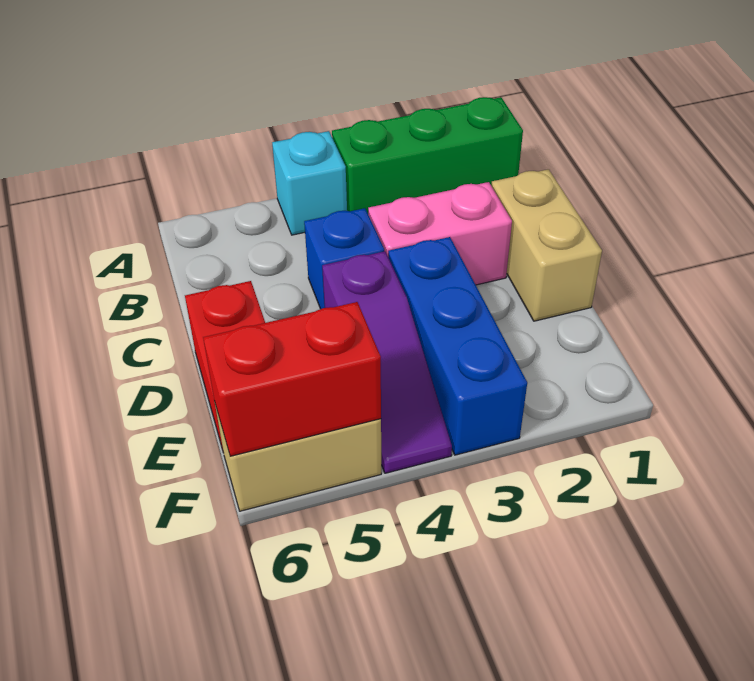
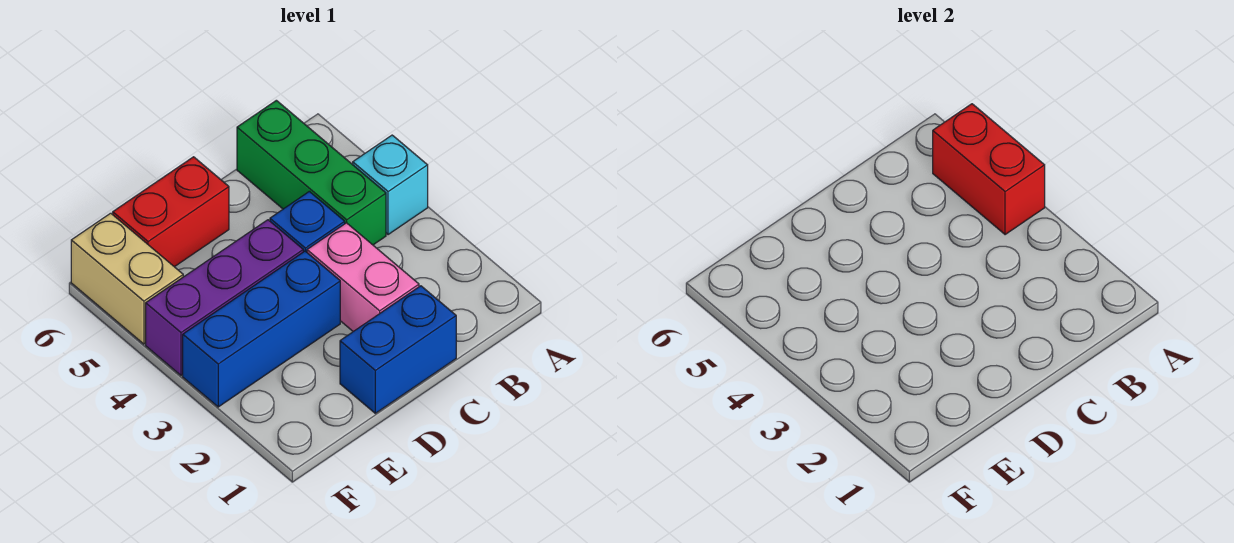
green 1x3 brick [332,97,523,213] -> green 1x3 brick moved to [237,100,386,245]
tan 1x2 brick [491,169,602,321] -> blue 1x2 brick [340,286,456,413]
purple 1x3 slope [322,251,452,473] -> purple 1x3 brick [146,220,303,375]
red 1x2 brick [203,302,381,456] -> red 1x2 brick moved to [933,104,1045,235]

